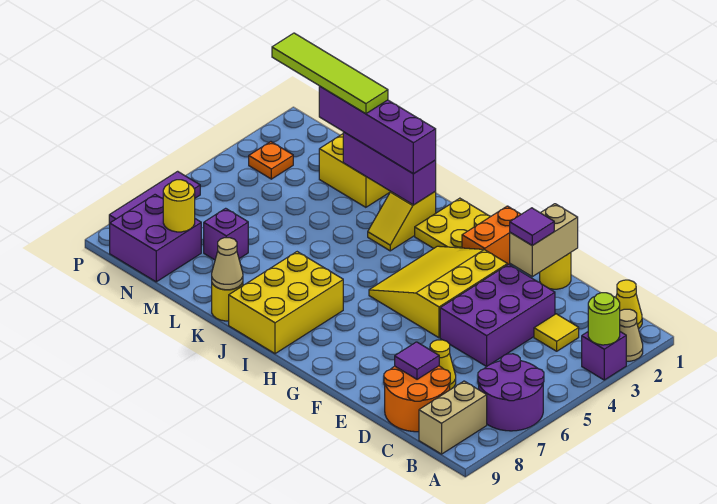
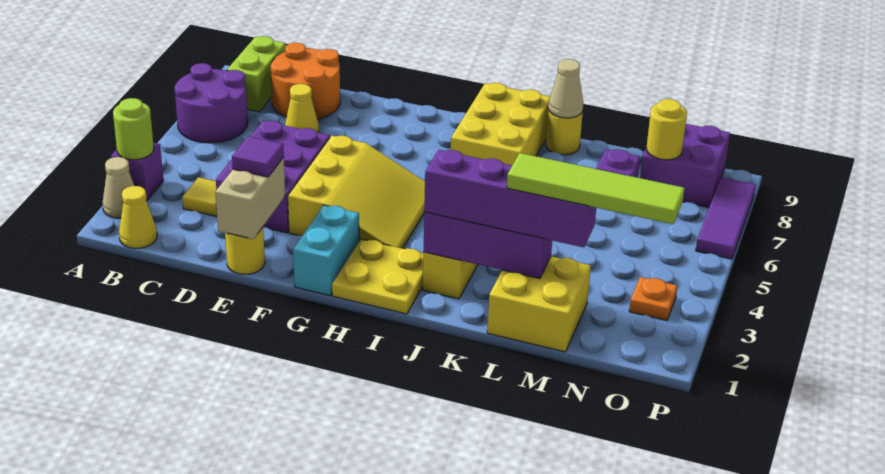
tan 1x2 brick [419,381,487,454] -> lime 1x2 brick [227,36,286,112]
purple 1x1 tile [395,342,439,379] -> none
orange 1x2 brick [462,206,521,265] -> cyan 1x2 brick [293,205,359,296]

